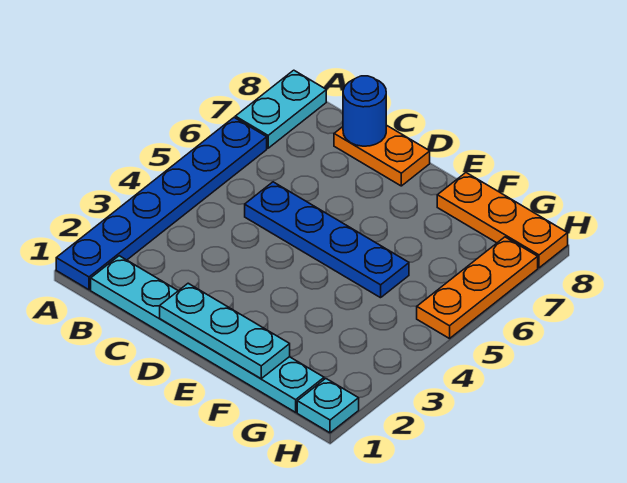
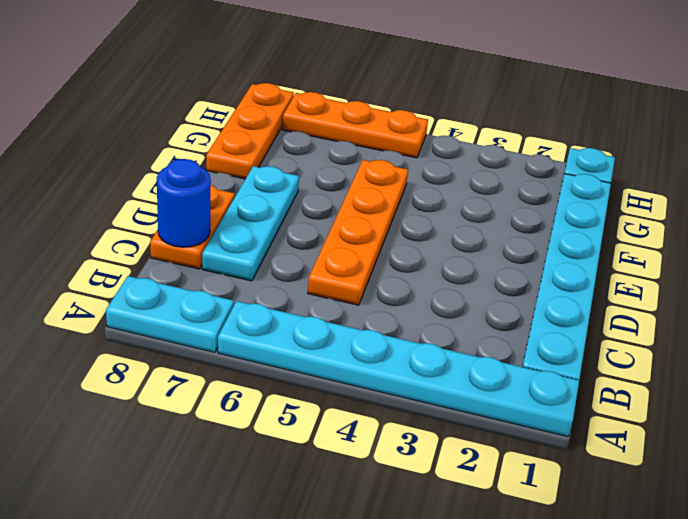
blue 1x6 plate [56,118,267,290] -> cyan 1x6 plate [218,301,579,437]
blue 1x4 plate [245,182,409,298] -> orange 1x4 plate [308,160,408,305]
cyan 1x3 plate [160,283,290,379] -> cyan 1x3 plate moved to [202,166,299,281]

